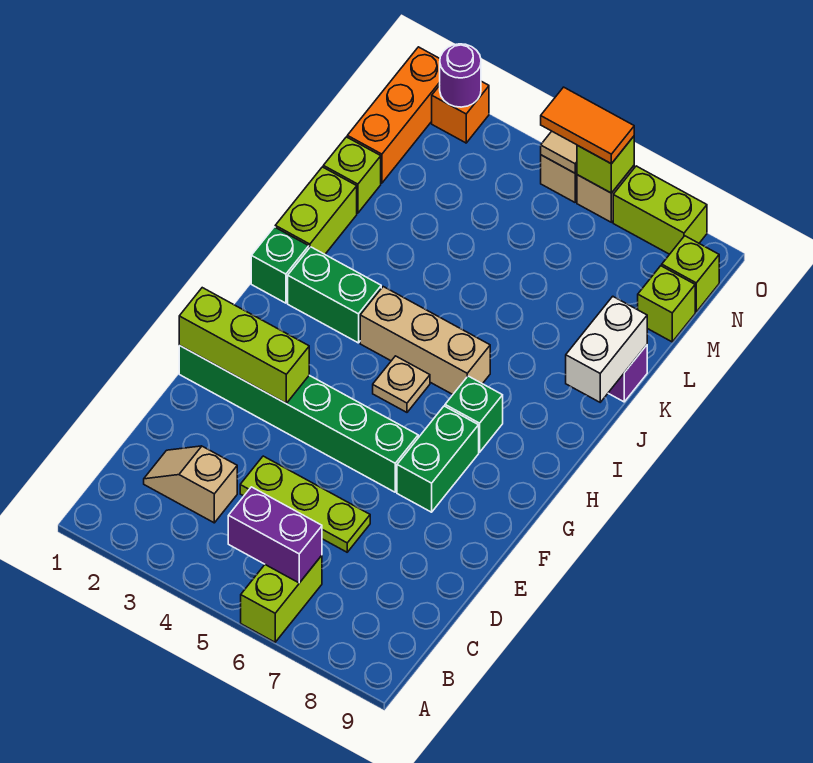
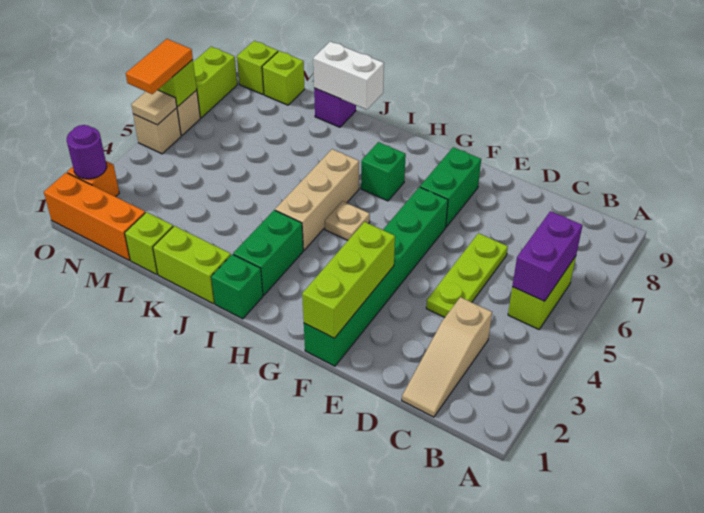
lime 1x2 brick [241,556,322,642] -> lime 1x2 brick turned to [508,256,576,329]
tan 1x2 slope [144,446,237,523] -> tan 1x3 slope [402,297,492,417]
green 1x2 brick [397,406,479,512] -> green 1x2 brick turned to [420,147,481,227]

